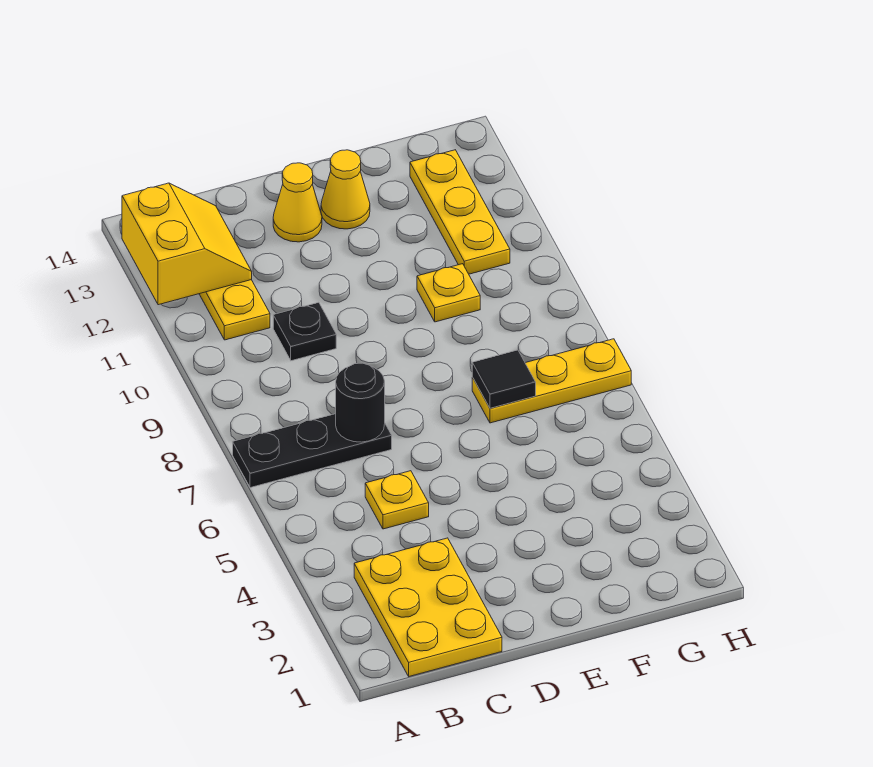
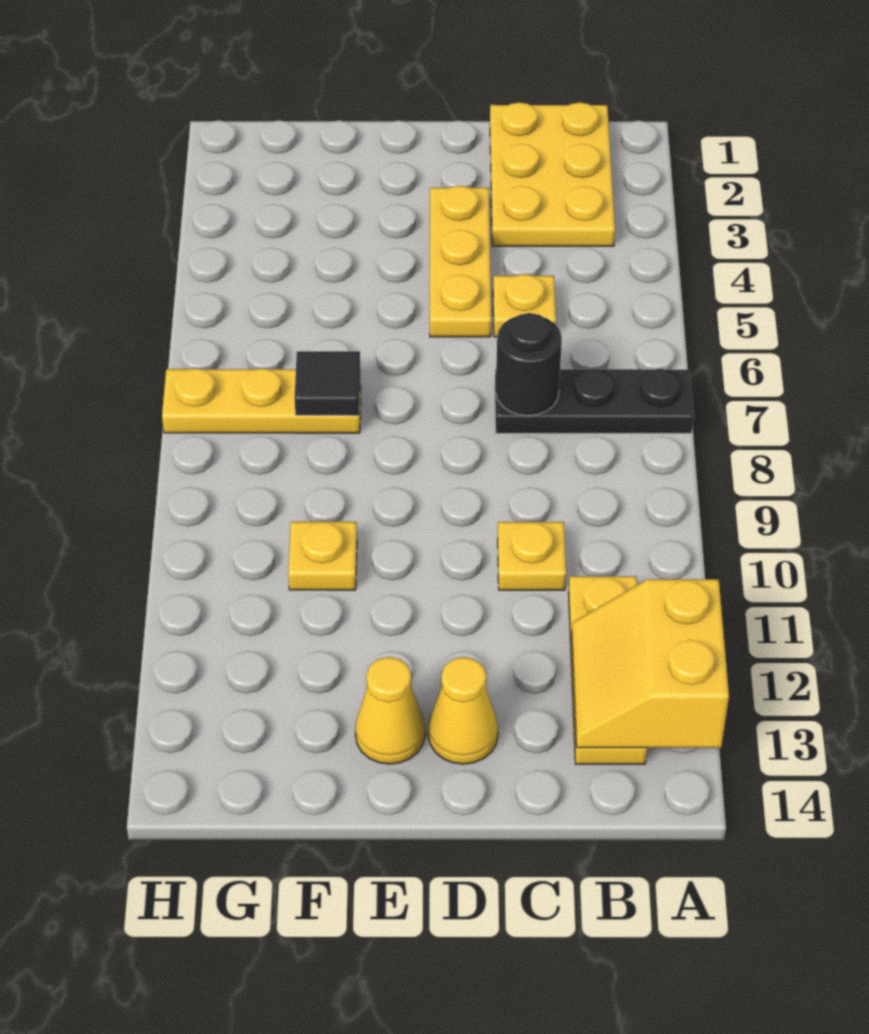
black 1x1 plate [273,302,336,361] -> yellow 1x1 plate [498,522,566,590]
yellow 1x3 plate [410,150,510,274] -> yellow 1x3 plate moved to [430,186,491,337]

